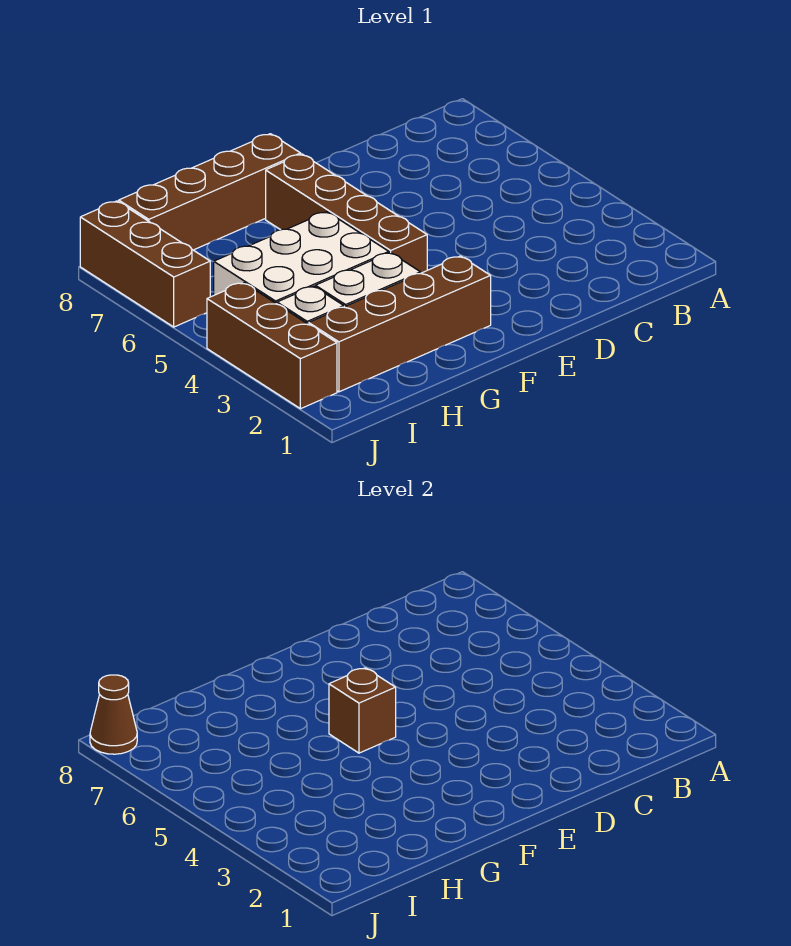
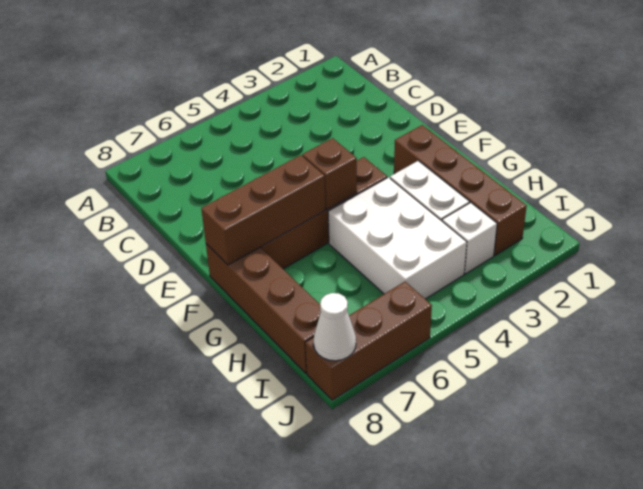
brown 1x3 brick [207,283,337,409] -> brown 1x3 brick moved to [201,155,325,265]
brown 1x1 cone [90,675,137,754] -> white 1x1 cone [314,293,356,361]

